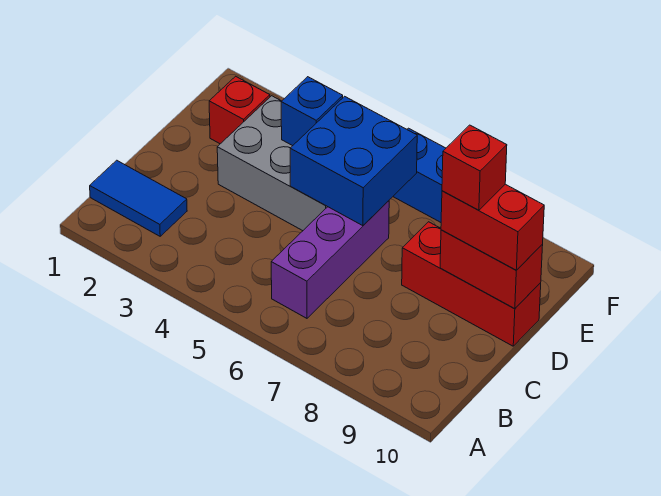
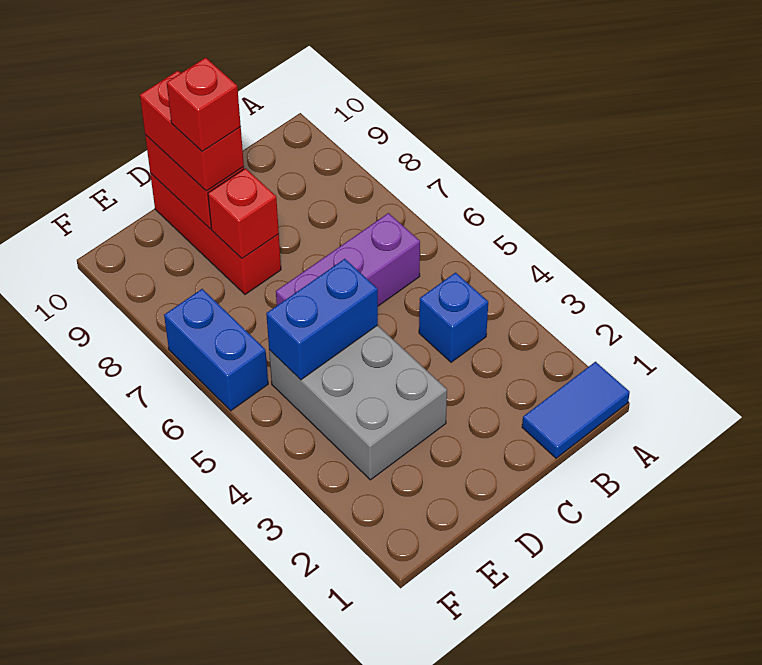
blue 1x2 tile [90,160,187,236] -> blue 1x2 tile turned to [522,362,630,458]
blue 2x2 brick [290,96,417,226] -> blue 1x2 brick [266,259,378,380]
red 1x1 brick [209,76,270,144] -> red 1x1 brick moved to [208,168,279,258]
blue 1x1 brick [281,77,343,146] -> blue 1x1 brick moved to [419,273,488,362]

